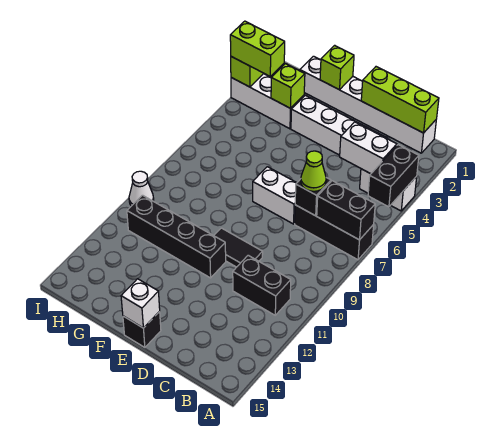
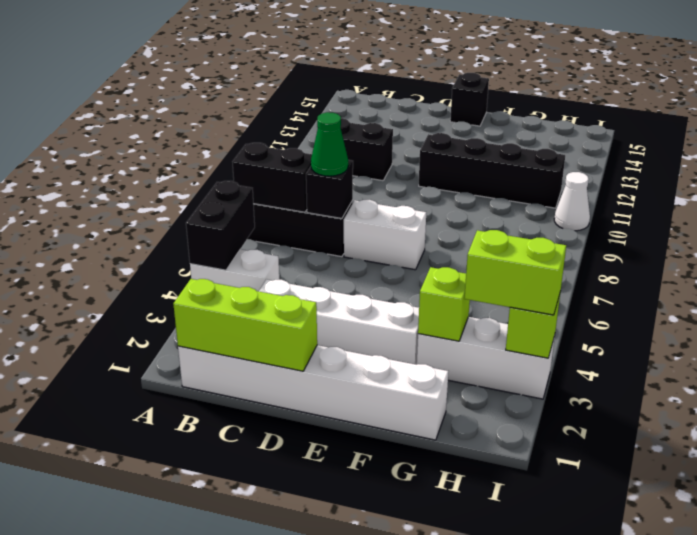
white 1x2 brick [340,122,397,174] -> none
lime 1x1 cone [301,151,326,191] -> green 1x1 cone [311,112,348,176]
black 1x2 tile [214,228,263,267] -> none
white 1x1 brick [121,279,160,328] -> none
lime 1x1 brick [320,45,354,90] -> none

